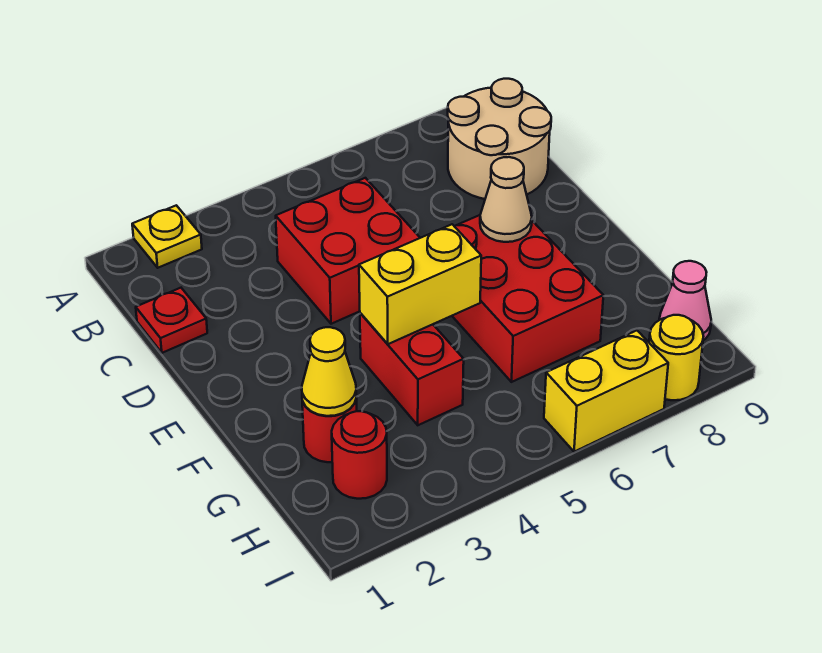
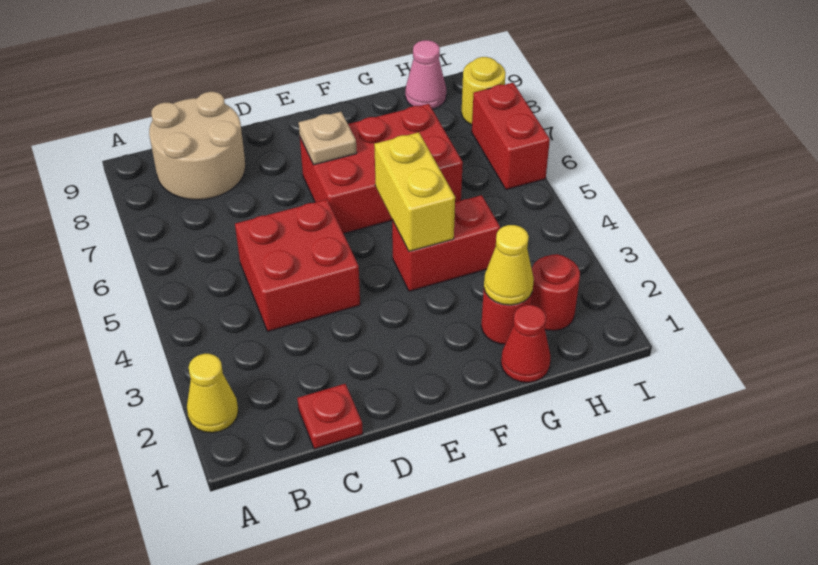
yellow 1x1 plate [132,205,202,268] -> yellow 1x1 cone [187,354,238,433]
tan 1x1 cone [480,157,532,242] -> tan 1x1 plate [299,112,357,165]
none -> red 1x1 cone [501,305,550,383]
yellow 1x2 brick [544,331,668,452] -> red 1x2 brick [472,83,550,190]

